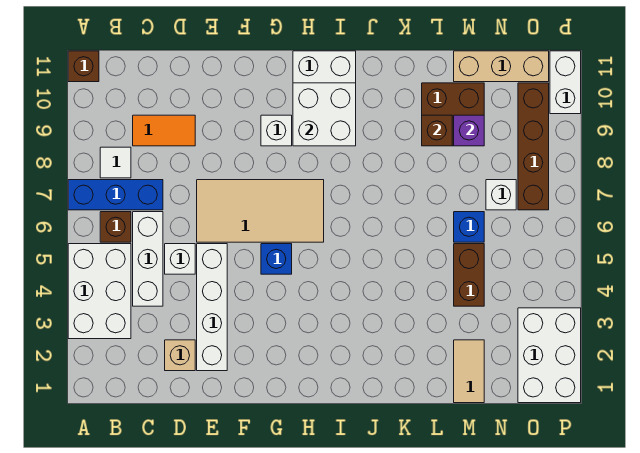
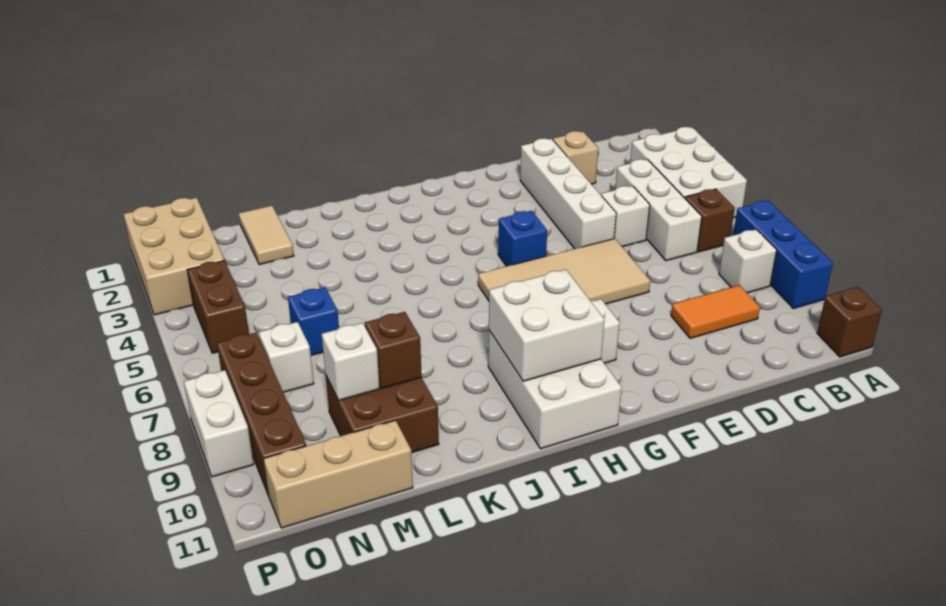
blue 1x3 brick [68,180,163,210] -> blue 1x3 brick turned to [733,201,833,309]
white 1x1 tile [100,147,131,178] -> white 1x1 brick [719,229,777,293]
brown 1x2 brick [454,244,484,306] -> brown 1x2 brick moved to [187,261,249,353]
purple 1x1 brick [454,115,484,146] -> white 1x1 brick [322,323,379,400]
white 2x3 brick [518,308,581,403] -> tan 2x3 brick [124,198,224,315]
white 1x2 brick [550,51,581,114] -> white 1x2 brick moved to [184,370,254,477]

